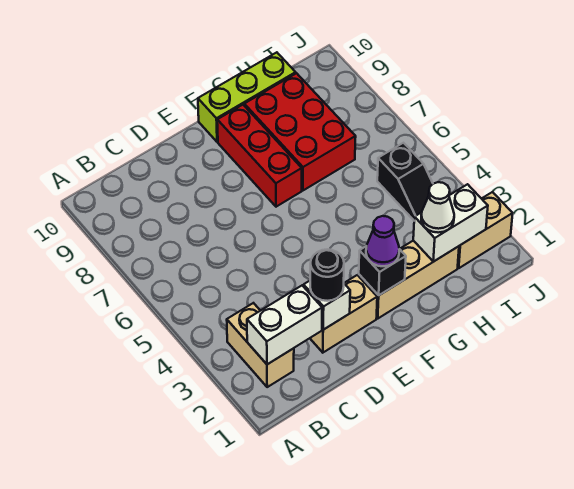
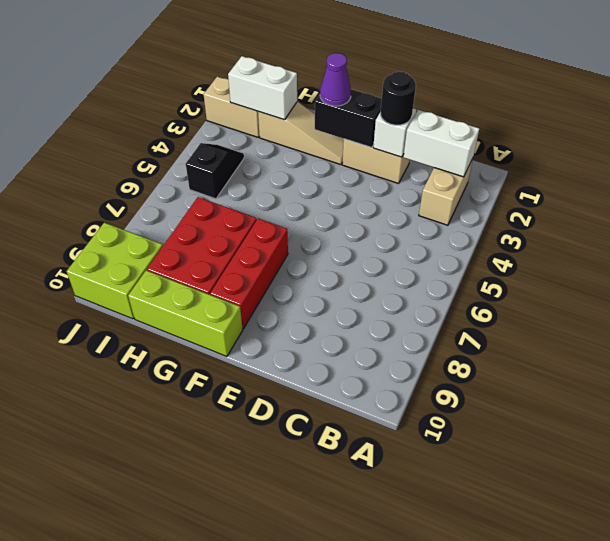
tan 1x3 brick [359,241,459,318] -> tan 1x3 slope [258,102,344,165]
black 1x1 brick [359,246,406,295] -> black 1x2 brick [315,89,382,148]
white 1x1 cone [421,182,454,233] -> none
none -> lime 2x2 brick [67,223,163,319]

